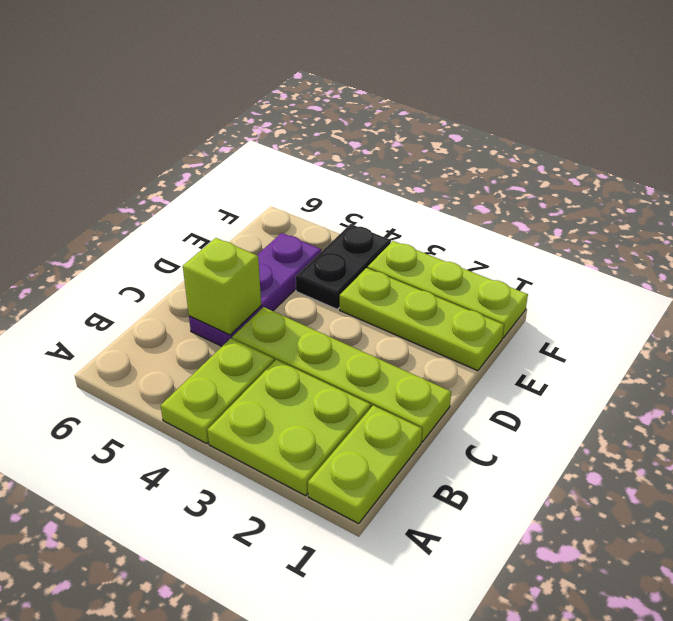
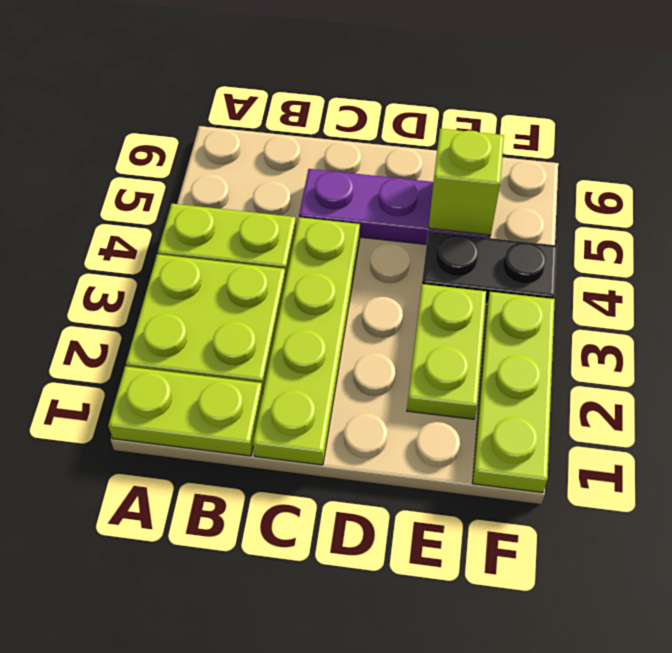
lime 1x1 brick [183,238,261,335] -> lime 1x1 brick moved to [429,129,504,235]
lime 1x3 plate [340,268,504,371] -> lime 1x2 plate [407,284,486,419]

